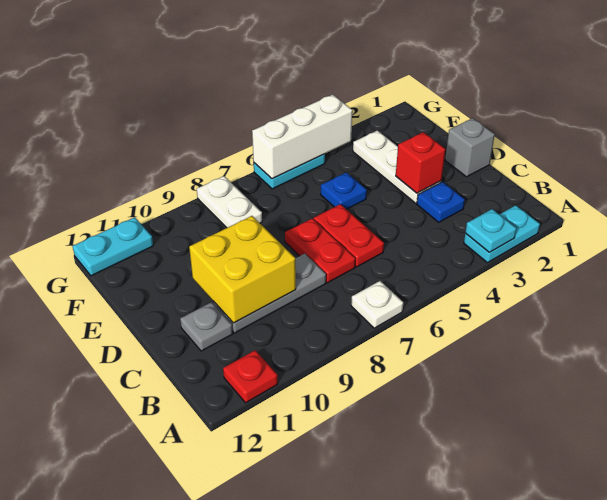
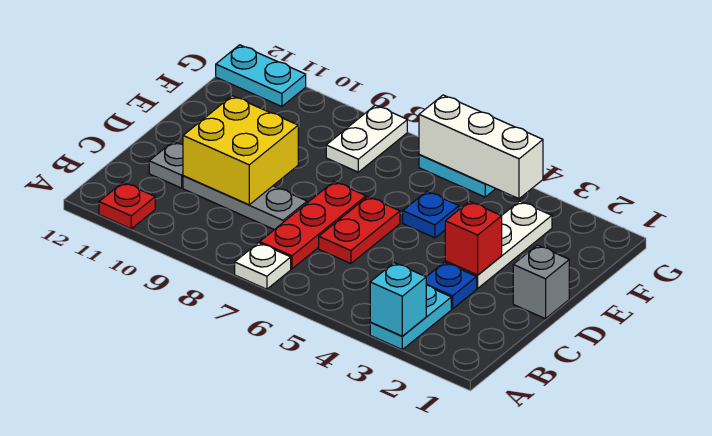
cyan 1x2 plate [464,205,540,263] -> cyan 1x2 plate turned to [370,285,451,350]
cyan 1x1 plate [465,209,516,252] -> cyan 1x1 brick [370,263,426,336]
red 1x2 plate [285,218,355,283] -> red 1x3 plate [260,182,366,269]

